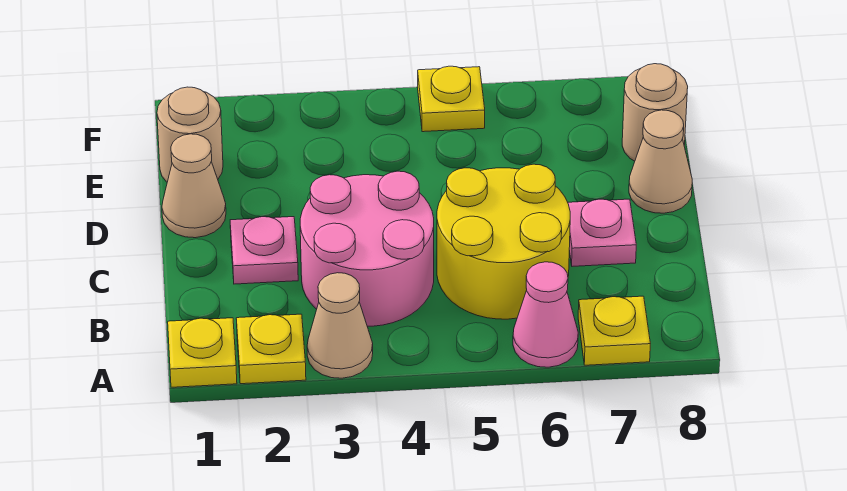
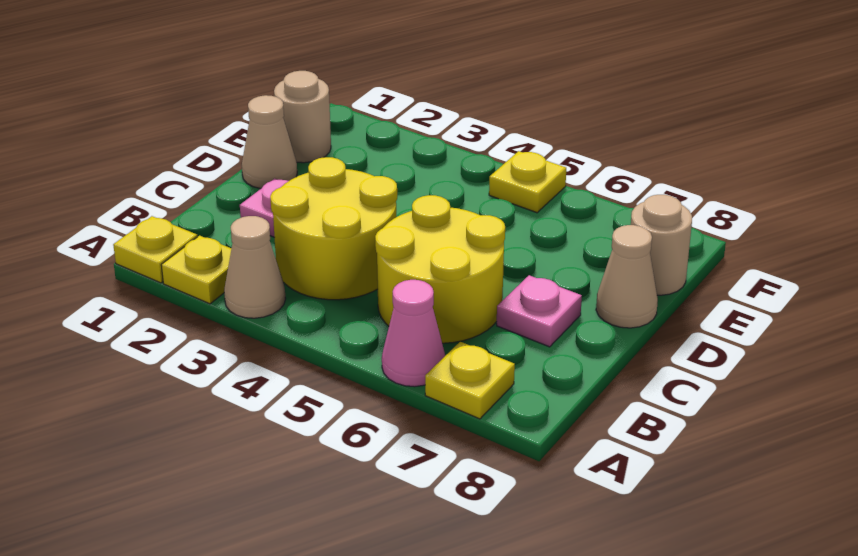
pink 2x2 round brick [300,171,434,326] -> yellow 2x2 round brick [270,157,397,300]

